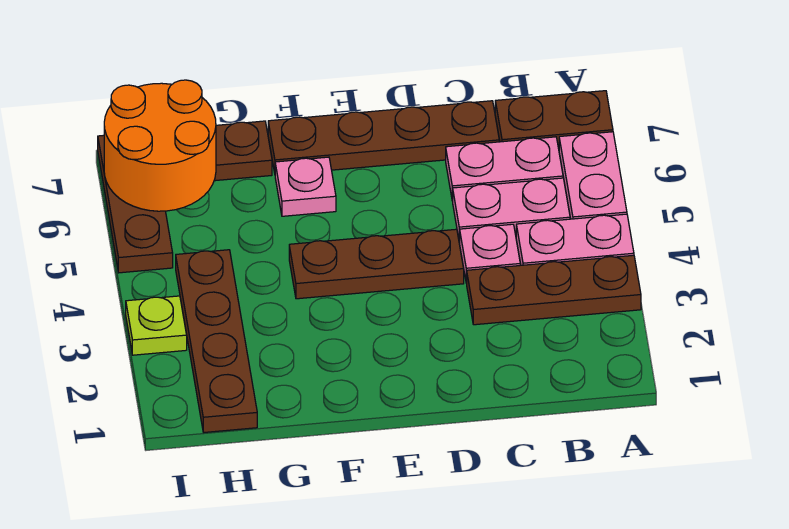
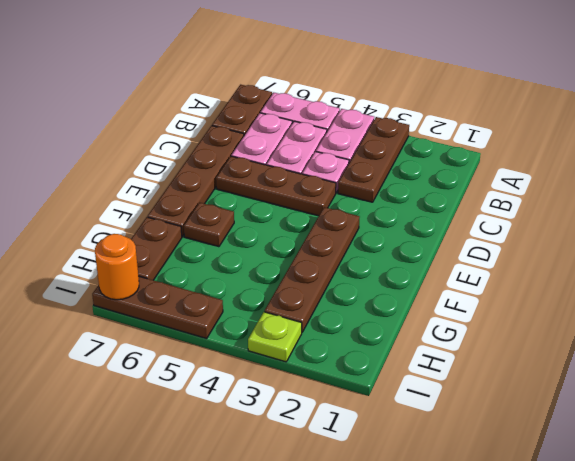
brown 1x3 plate [289,229,464,299] -> brown 1x3 plate turned to [216,156,336,216]
pink 1x1 plate [275,157,336,216] -> brown 1x1 plate [184,202,234,247]
brown 1x4 plate [176,250,257,432] -> brown 1x4 plate turned to [265,207,359,332]
orange 2x2 round brick [104,80,216,211] -> orange 1x1 round brick [95,234,139,300]

